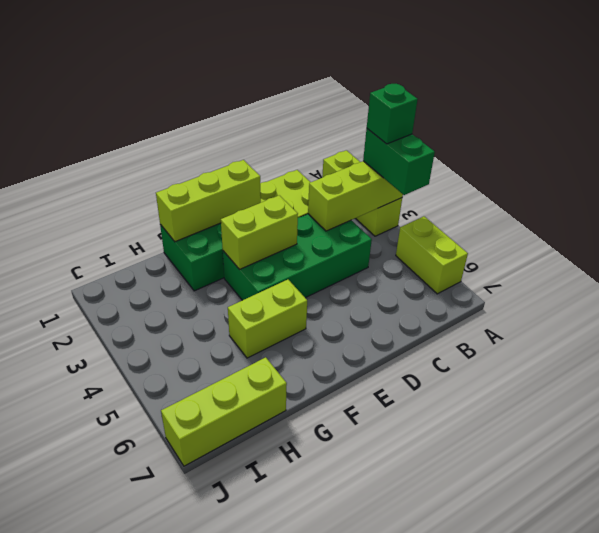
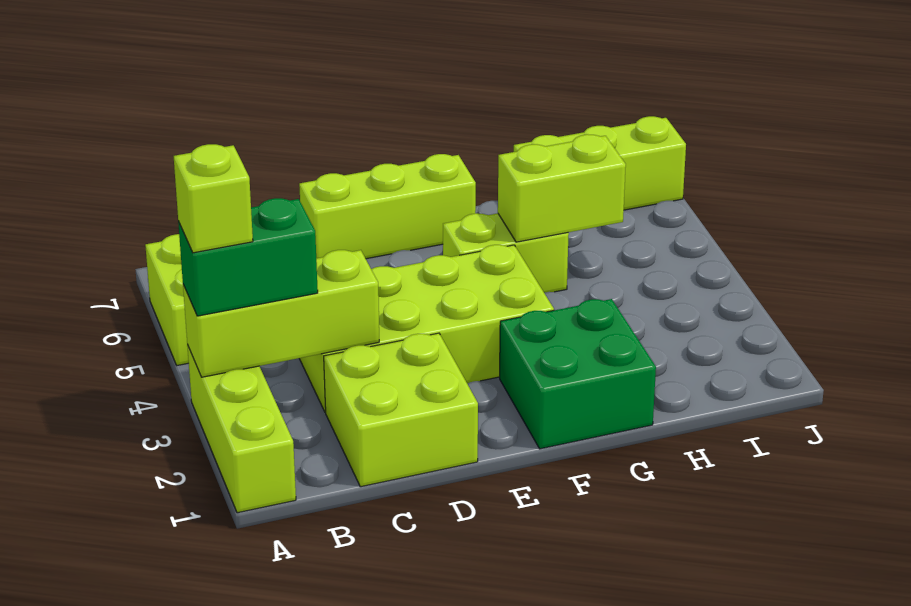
green 1x2 brick [363,129,435,195] -> green 1x2 brick turned to [178,198,318,316]
green 1x1 brick [367,84,418,144] -> lime 1x1 brick [174,144,253,253]
green 2x4 brick [223,214,372,300] -> lime 2x4 brick [299,245,554,412]
lime 1x3 brick [156,160,261,242] -> lime 1x3 brick moved to [299,154,476,259]
lime 1x2 brick [221,195,298,269] -> lime 1x2 brick moved to [498,134,626,242]

